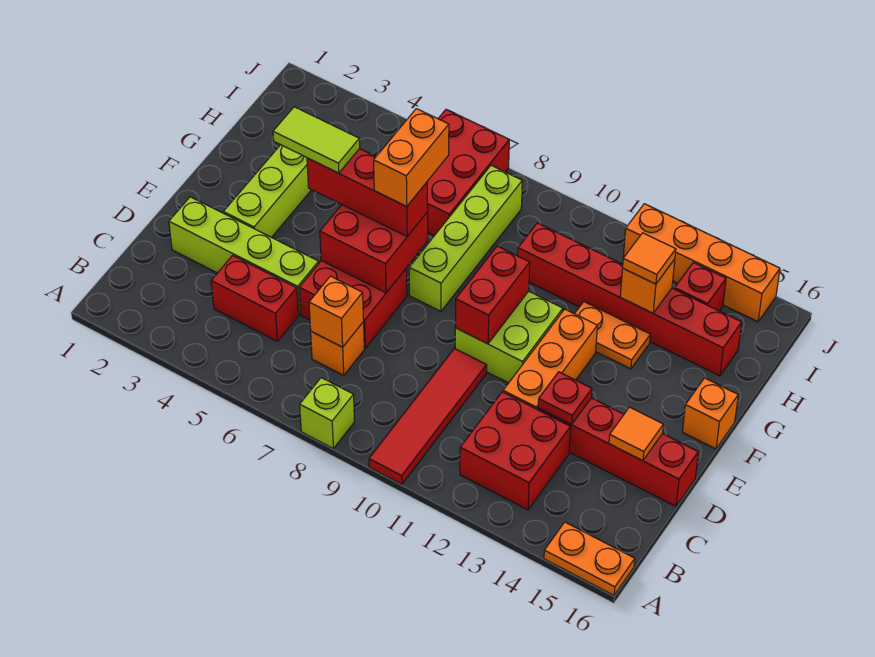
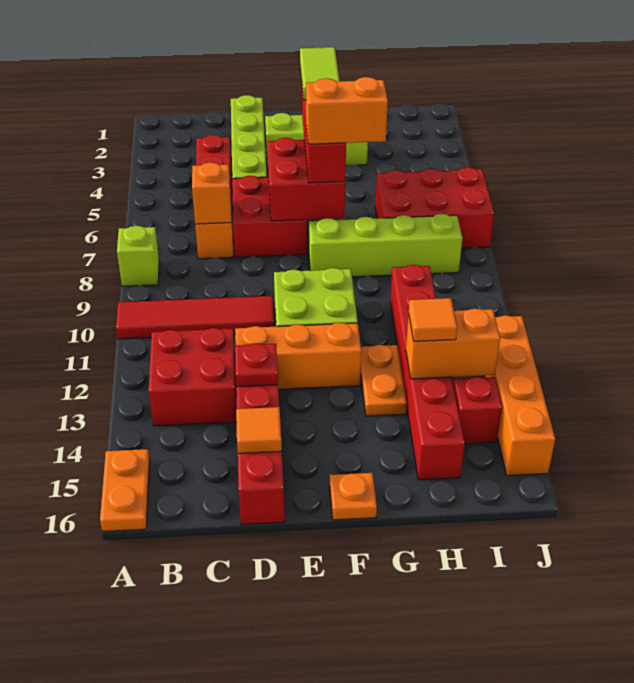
red 1x2 brick [455,246,530,344] -> none
orange 1x1 brick [683,378,738,449] -> orange 1x1 plate [330,473,377,520]
orange 1x1 brick [620,259,675,313] -> orange 1x2 brick [406,309,500,379]

